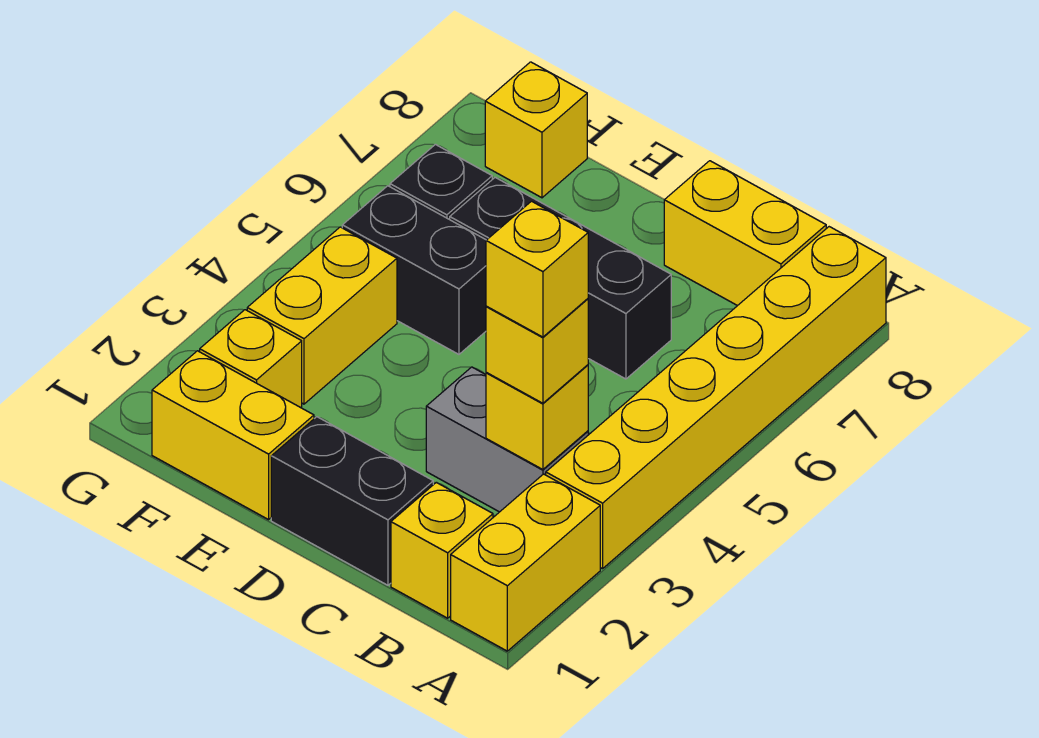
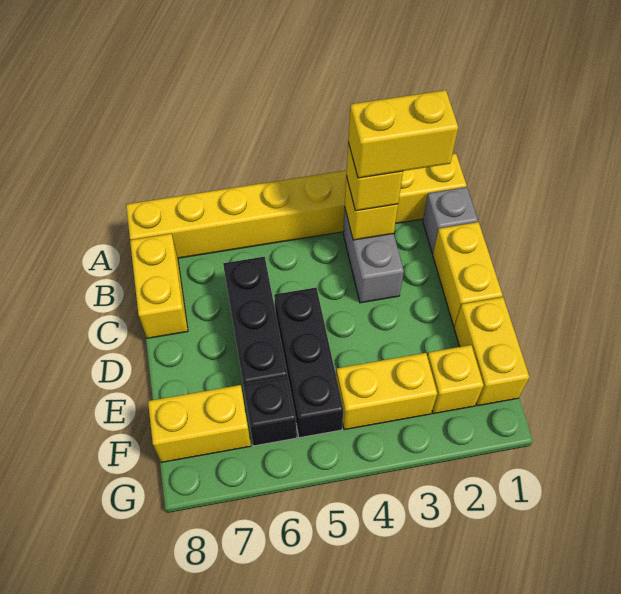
yellow 1x1 brick [391,482,493,618] -> grey 1x1 brick [423,187,478,253]
yellow 1x1 brick [486,201,588,337] -> yellow 1x2 brick [348,90,458,178]
black 1x2 brick [271,417,433,585] -> yellow 1x2 brick [433,222,503,326]
black 1x2 brick [342,186,486,354] -> black 1x3 brick [274,288,343,438]
yellow 1x1 brick [485,62,587,198] -> yellow 1x2 brick [148,385,251,462]

